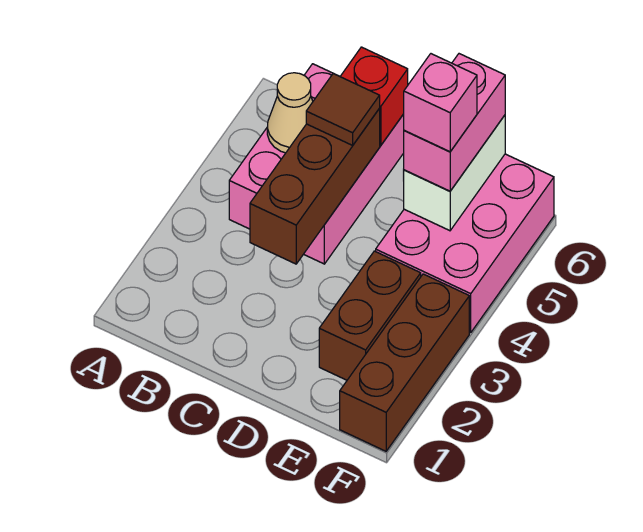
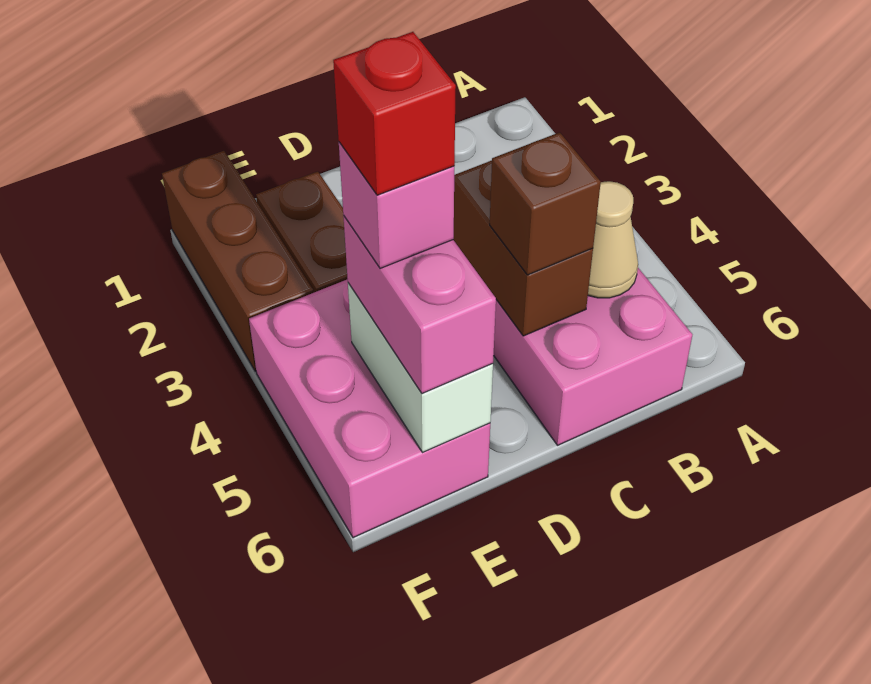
brown 1x3 brick [250,109,380,264] -> brown 1x2 brick [453,160,593,336]
brown 1x1 tile [306,74,380,145] -> brown 1x1 brick [490,132,601,275]
red 1x1 brick [340,47,408,145] -> red 1x1 brick moved to [333,32,456,195]

